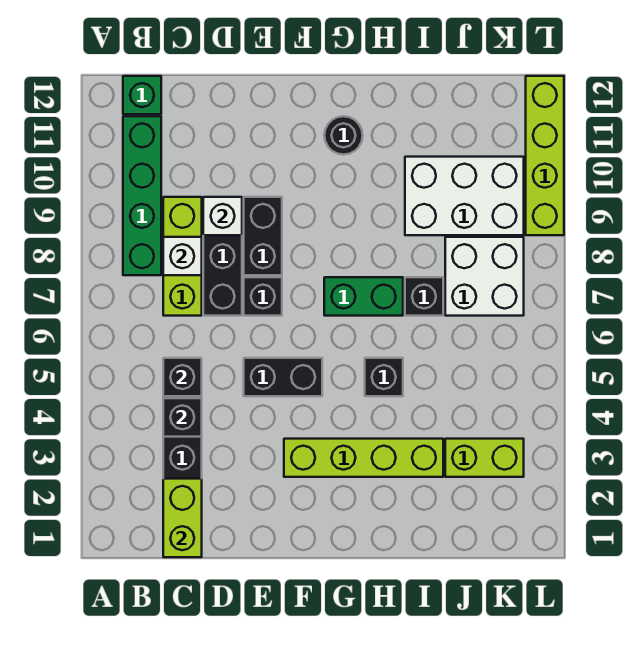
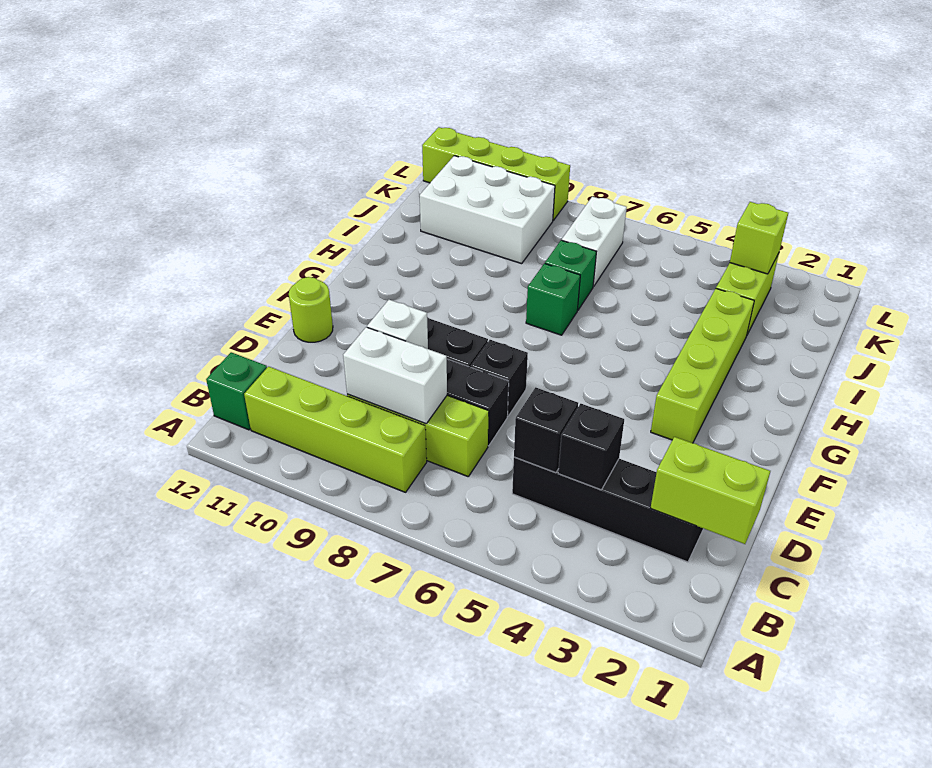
green 1x4 brick [123,116,161,275] -> lime 1x4 brick [244,366,427,492]
white 1x1 brick [163,237,202,275] -> white 1x2 brick [343,327,447,424]
black 1x2 brick [244,358,322,396] -> none
none -> lime 1x1 round brick [289,277,333,342]
green 1x2 brick [324,277,403,316] -> green 1x1 brick [526,264,580,335]
black 1x1 round brick [324,116,363,155] -> none
black 1x1 brick [365,358,403,396] -> none
black 1x1 brick [405,277,443,316] -> green 1x1 brick [545,240,596,310]
white 2x3 brick [405,157,524,235] -> white 2x3 brick turned to [420,156,555,264]
white 2x2 brick [445,237,524,316] -> white 1x2 brick [562,197,627,287]
none -> lime 1x1 brick [730,202,788,274]

